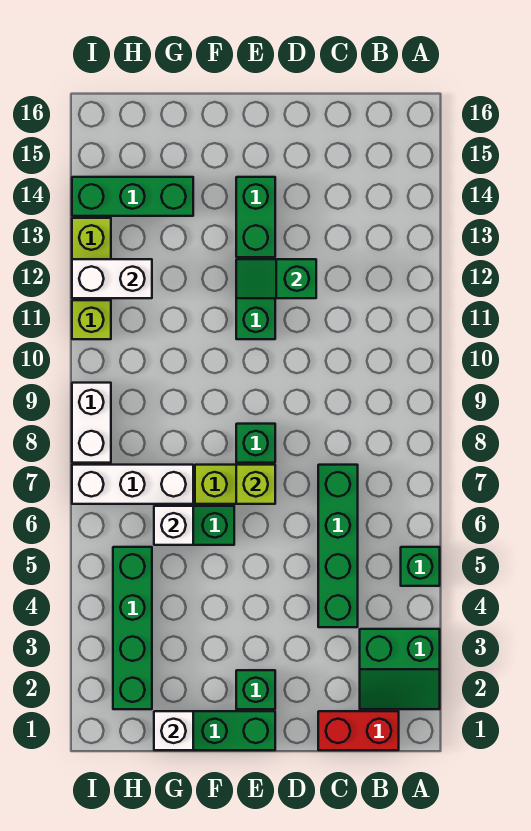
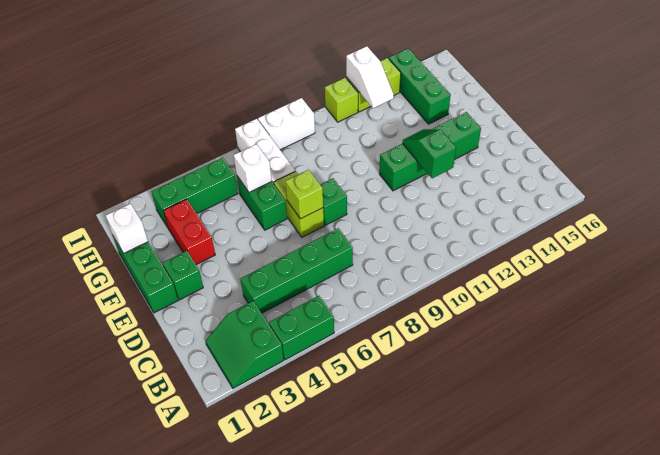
green 1x1 brick [401,547,440,586] -> green 1x2 brick [269,296,334,360]
red 1x2 brick [318,711,399,750] -> red 1x2 brick moved to [163,199,215,265]
green 1x4 brick [113,547,152,709] -> green 1x3 brick [151,158,238,227]
white 1x2 brick [72,259,152,298] -> white 1x2 slope [346,46,394,108]

